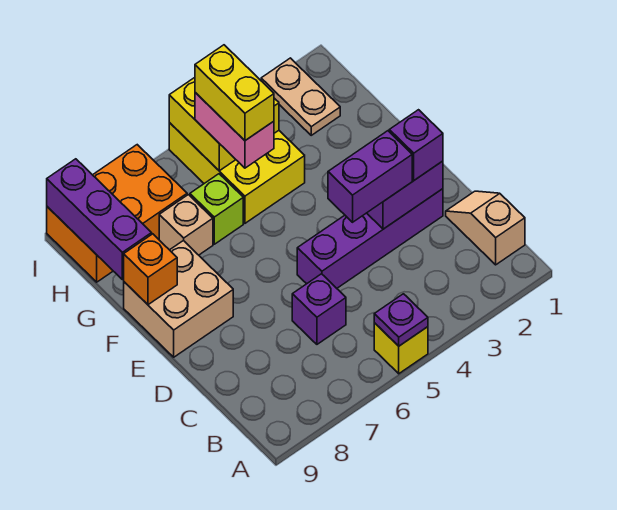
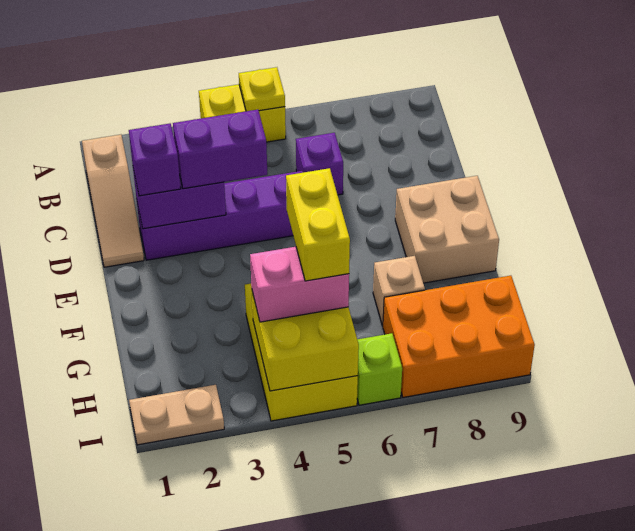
yellow 1x1 brick [374,323,428,374] -> yellow 1x2 brick [199,84,286,142]
purple 1x1 plate [374,294,428,346] -> yellow 1x1 plate [239,67,285,111]
tan 1x2 slope [446,191,525,265] -> tan 1x3 slope [82,135,144,267]
orange 1x1 brick [124,234,177,305] -> none
pink 1x2 brick [195,93,274,168] -> pink 1x2 brick turned to [250,247,349,322]
lime 1x1 brick [190,174,243,244] -> lime 1x1 brick moved to [357,333,402,405]
purple 1x3 brick [47,159,152,280] -> none
tan 1x2 plate [261,58,340,135] -> tan 1x2 plate turned to [129,385,224,445]

